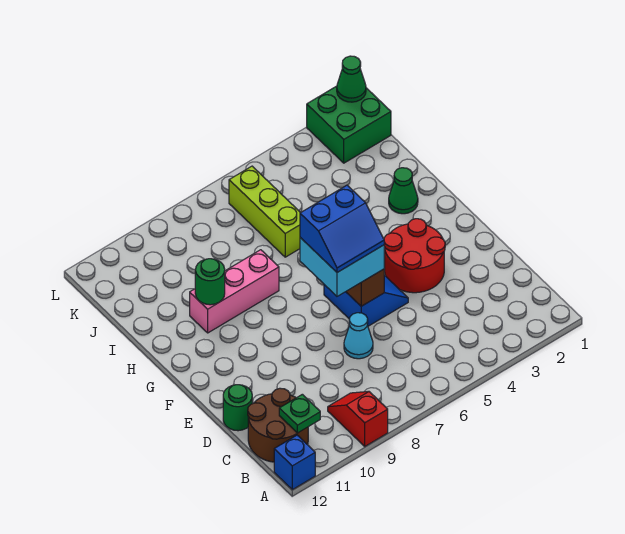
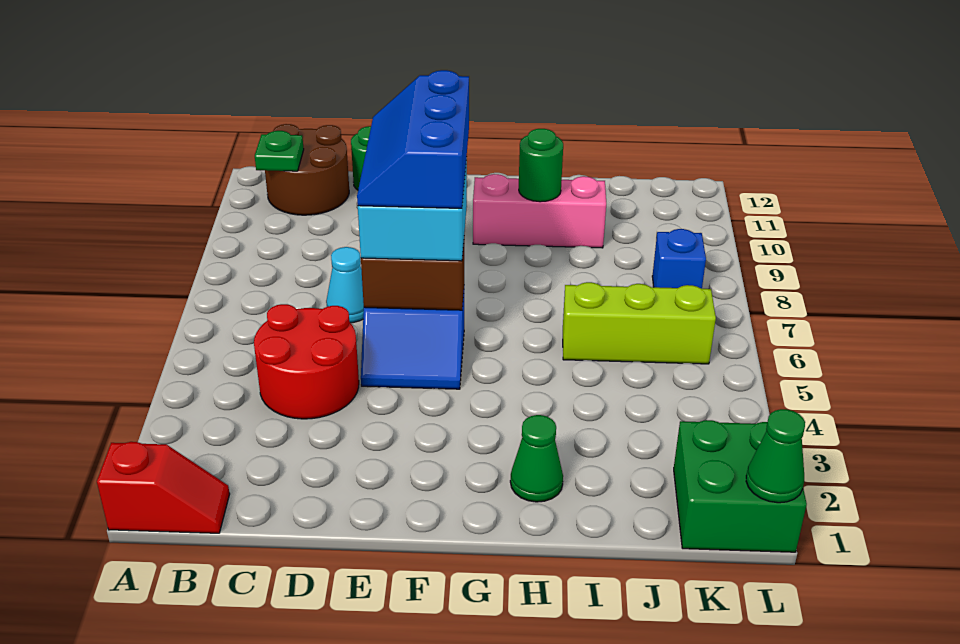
red 1x2 slope [328,391,388,446] -> red 1x2 slope moved to [97,442,230,533]
blue 1x1 brick [274,435,315,490] -> blue 1x1 brick moved to [652,229,706,289]
red 2x2 round brick [384,219,445,293] -> red 2x2 round brick moved to [254,304,359,419]
blue 2x2 slope [300,185,384,272] -> blue 2x3 slope [357,70,469,208]
pink 1x3 brick [190,250,279,333] -> pink 1x3 brick turned to [473,174,606,248]

